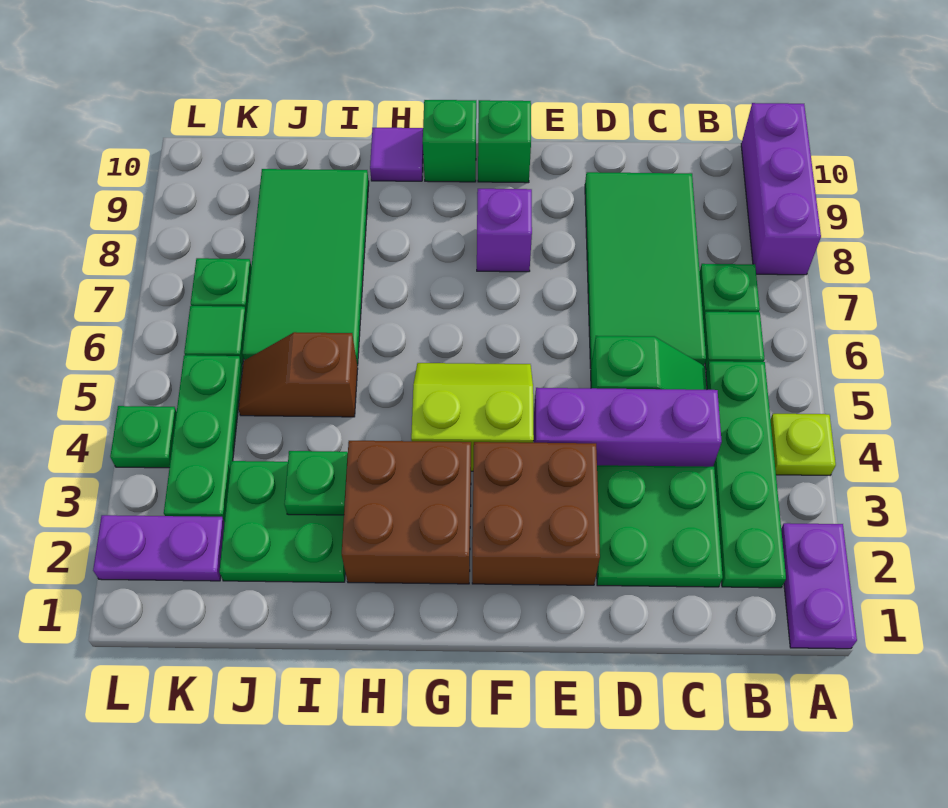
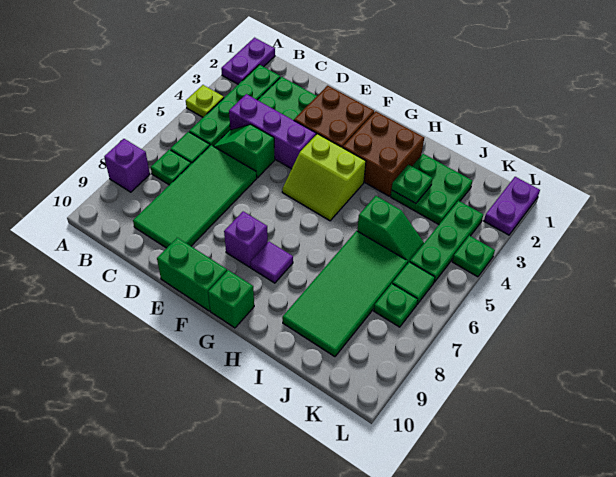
purple 1x3 brick [741,103,821,275] -> purple 1x1 brick [104,139,150,192]
green 1x1 brick [478,100,531,183] -> green 1x2 brick [157,238,227,311]
purple 1x1 tile [370,128,423,181] -> purple 1x1 tile moved to [250,242,293,283]
brown 1x2 slope [239,332,358,417] -> green 1x2 slope [357,196,424,264]
purple 1x2 plate [93,515,225,581] -> purple 1x2 plate turned to [484,177,540,235]

